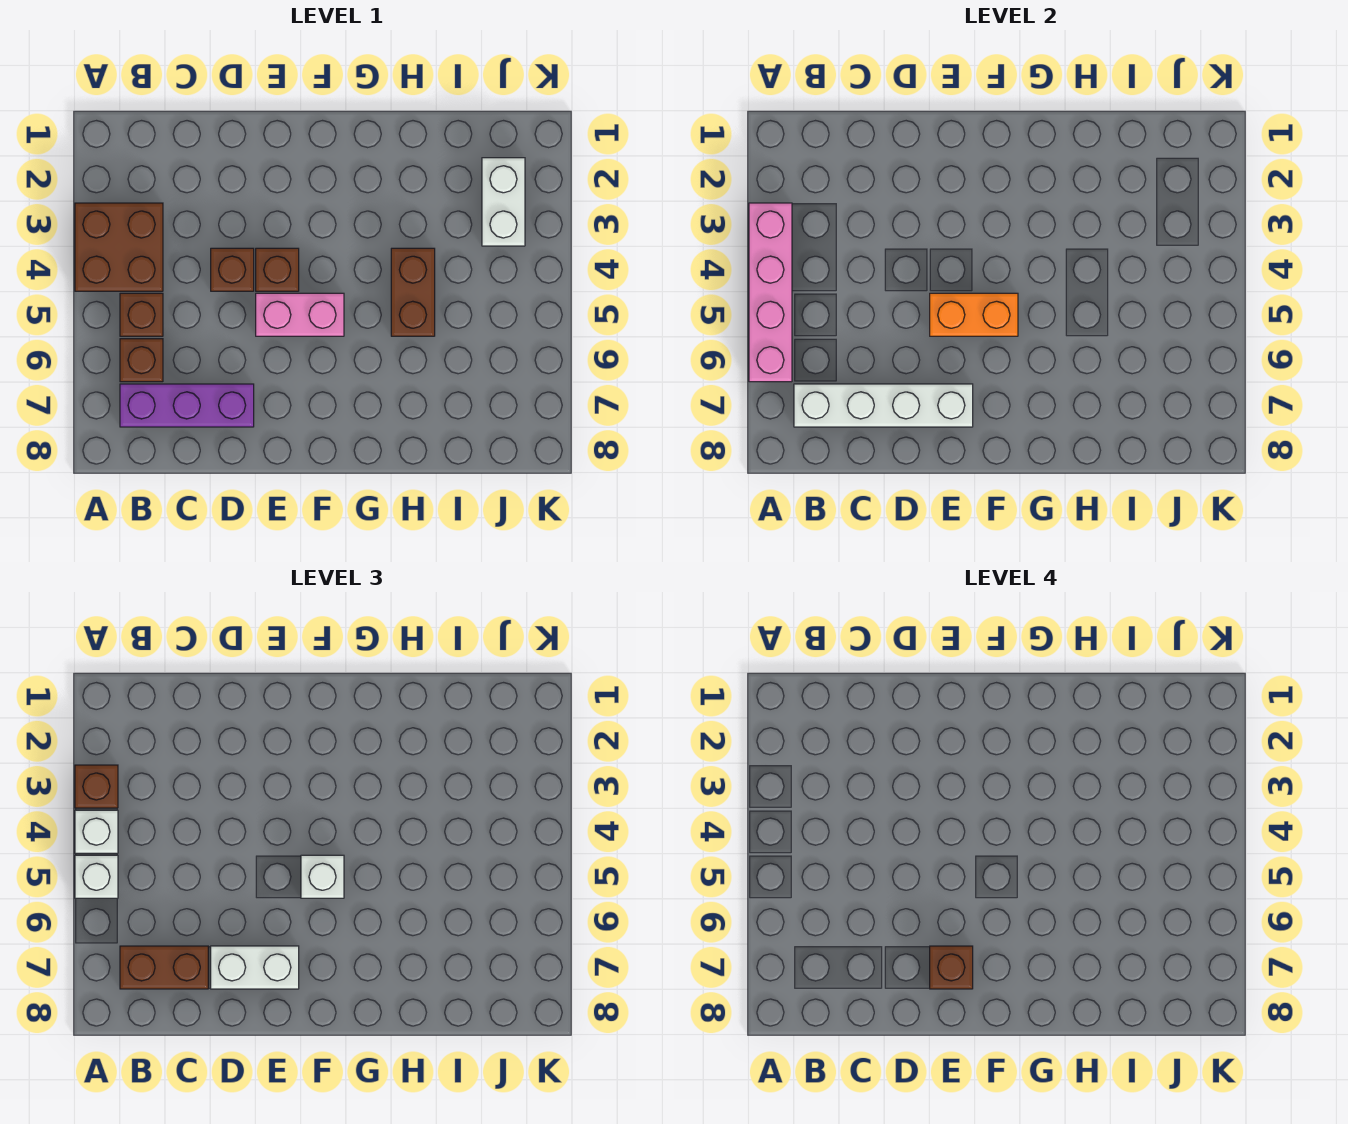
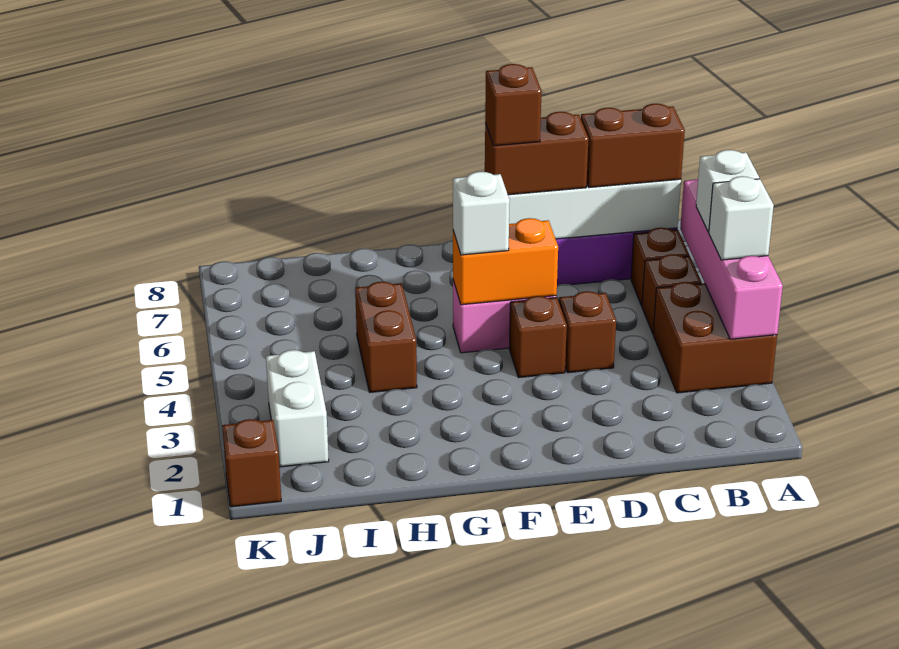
brown 1x1 brick [75,765,118,808] -> brown 1x1 brick moved to [222,419,281,507]
white 1x2 brick [211,946,299,989] -> brown 1x2 brick [485,112,589,195]

